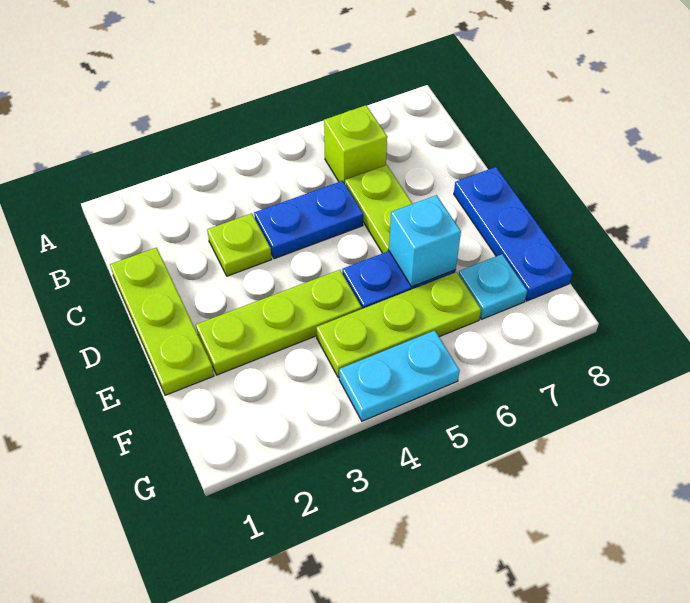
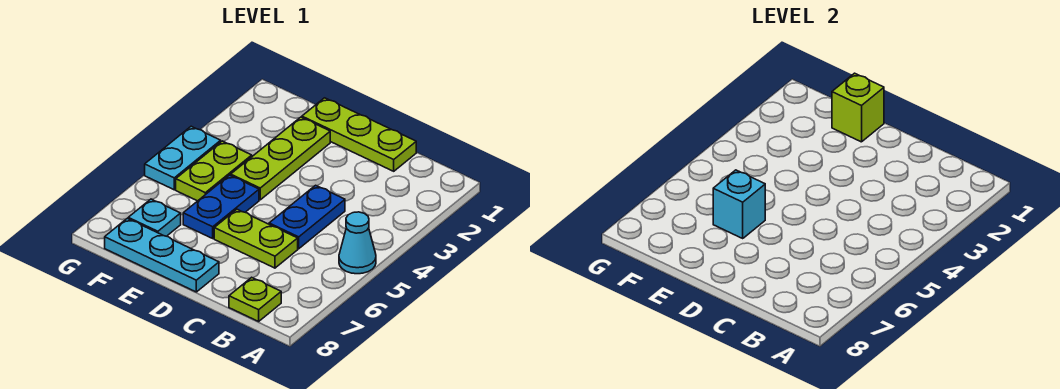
none -> cyan 1x1 cone [339,212,376,274]
lime 1x1 brick [324,105,387,183] -> lime 1x1 brick moved to [832,73,884,142]
lime 1x1 plate [207,213,272,276] -> lime 1x1 plate moved to [229,277,281,321]
blue 1x3 plate [454,167,572,301] -> cyan 1x3 plate [105,218,219,292]
lime 1x3 plate [316,272,481,378] -> lime 1x2 plate [176,141,252,201]

